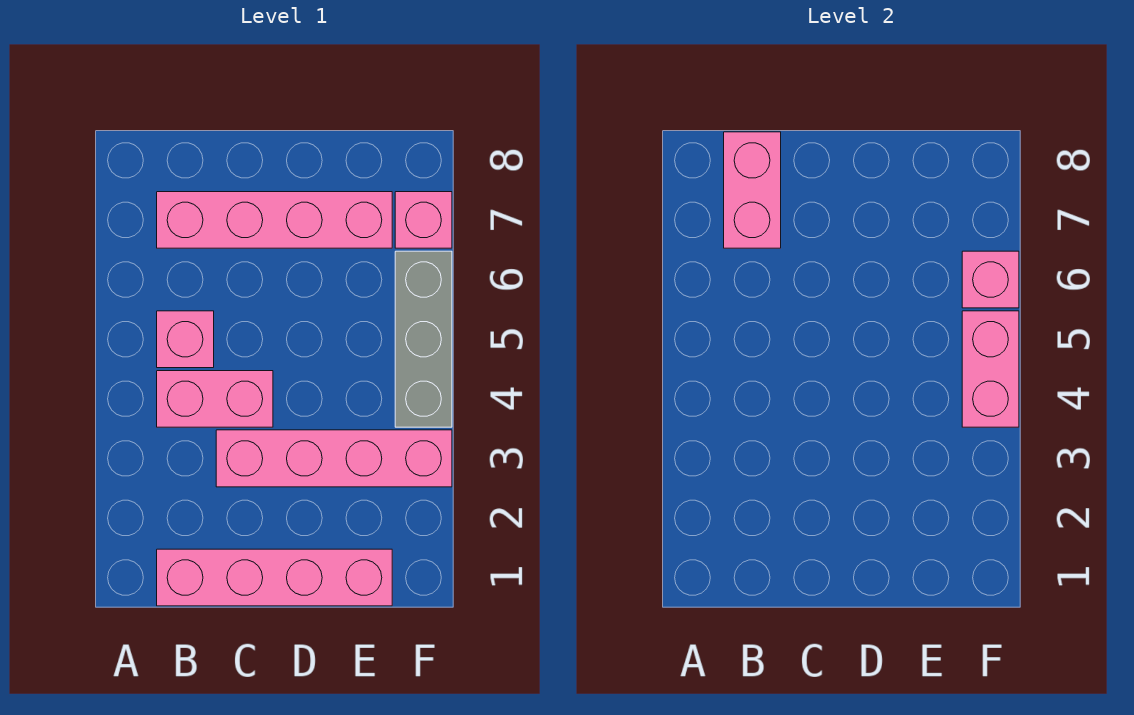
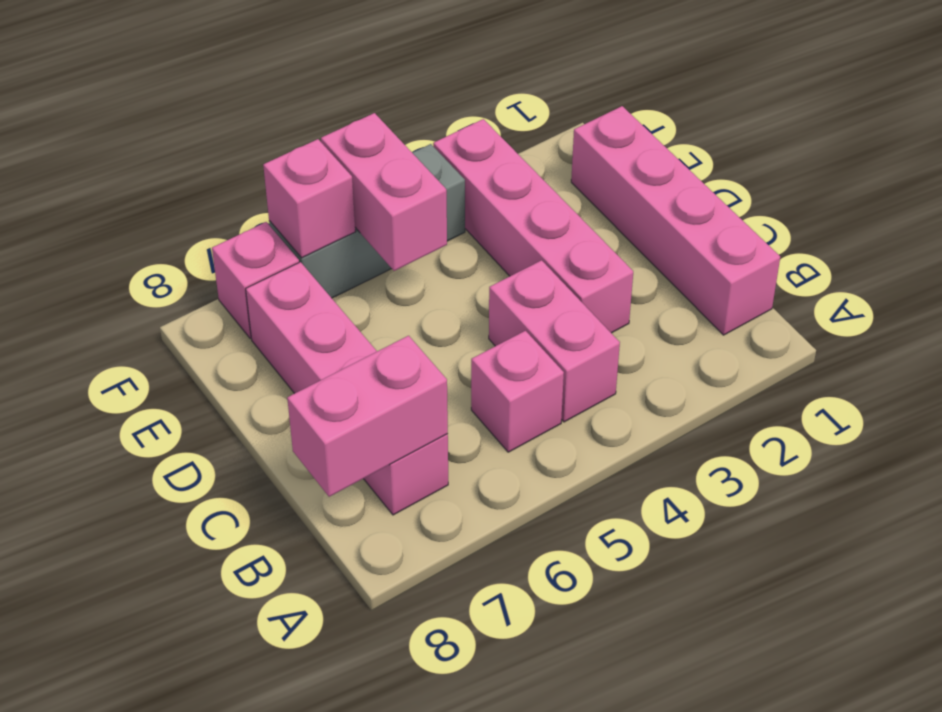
pink 1x2 brick [962,311,1019,427] -> pink 1x2 brick turned to [321,113,447,271]

